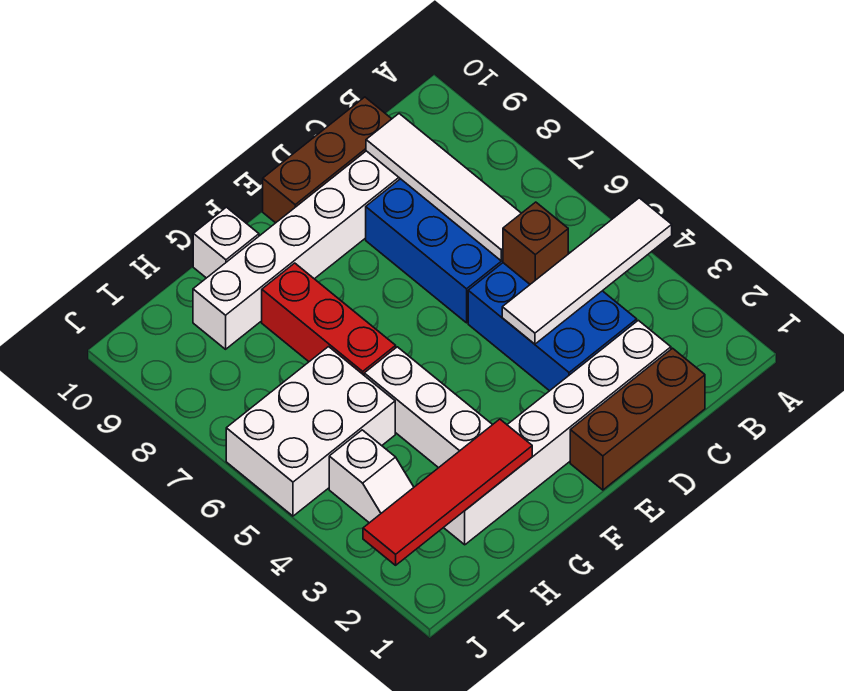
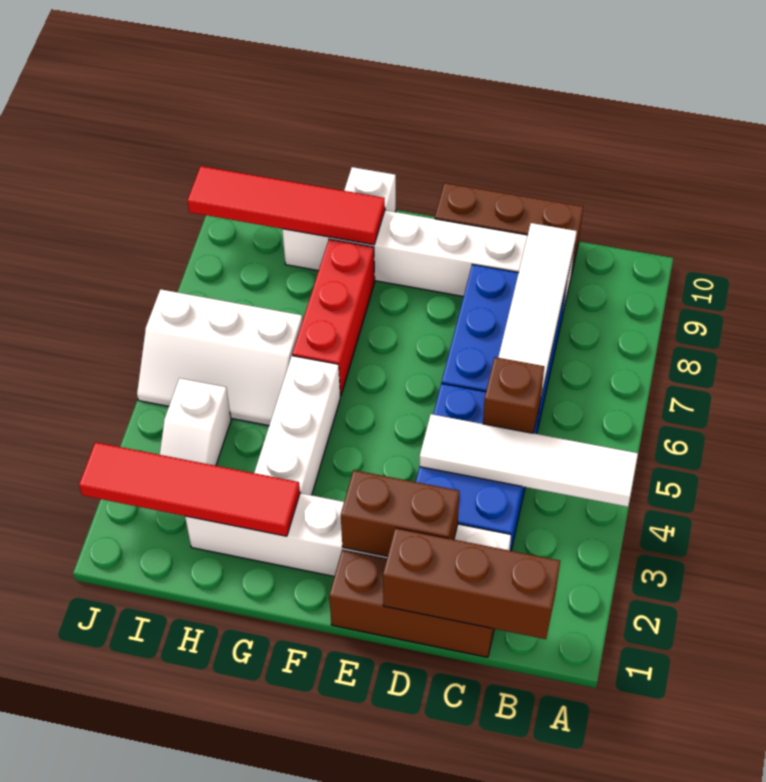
none -> brown 1x3 brick [383,528,560,639]
none -> brown 1x2 brick [341,470,459,556]
none -> red 1x4 tile [187,166,385,245]
white 2x3 brick [226,347,395,516] -> white 2x3 slope [137,289,302,426]

